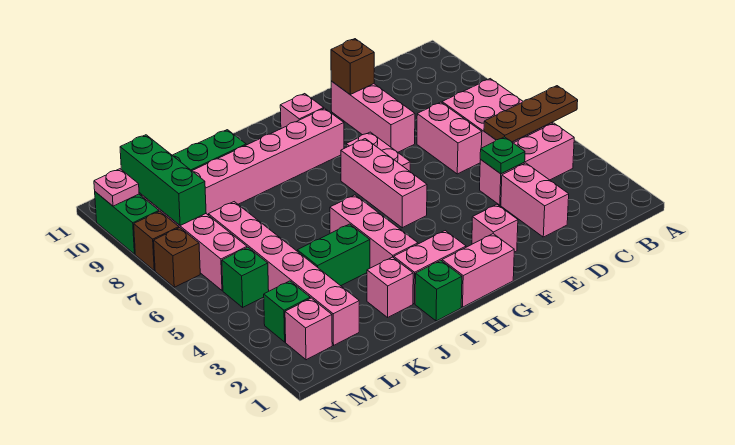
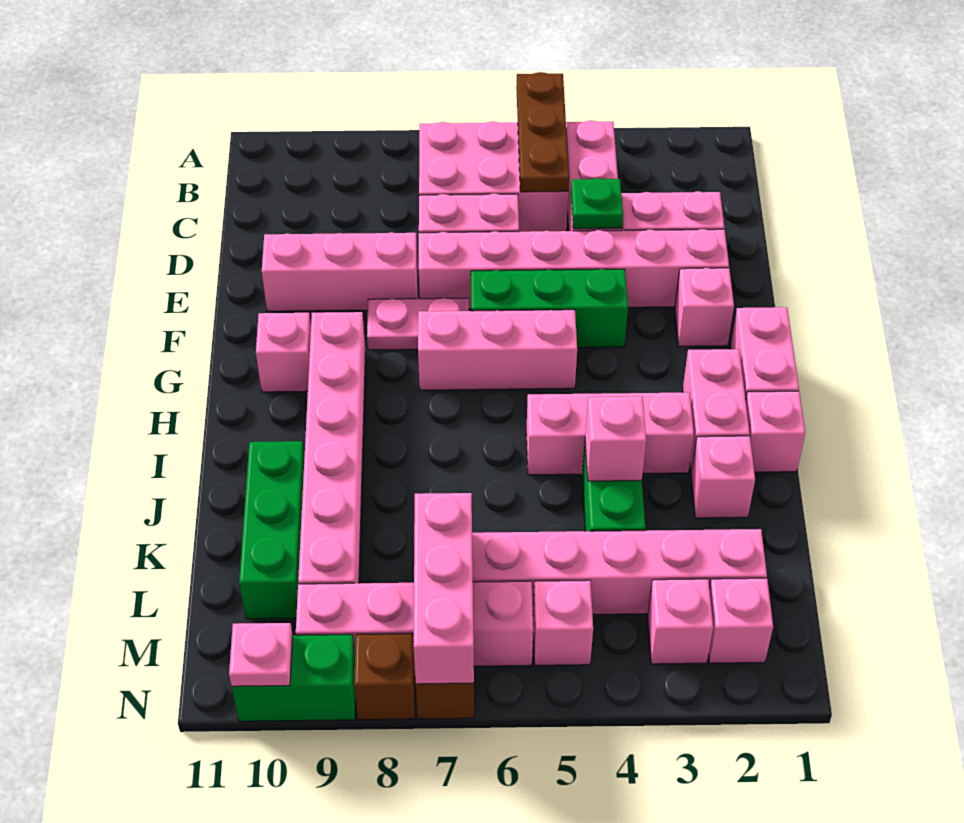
none -> pink 1x6 brick [419,229,729,309]
brown 1x1 brick [331,39,374,94] -> none
green 1x1 brick [415,260,462,321] -> pink 1x1 brick [746,391,805,472]
none -> pink 1x1 brick [585,396,646,481]
none -> pink 1x3 brick [414,493,474,684]
green 1x1 brick [264,281,310,342] -> pink 1x1 brick [648,579,713,664]
green 1x1 brick [222,247,269,307] -> pink 1x1 brick [533,580,593,665]
green 1x3 brick [120,135,206,225] -> green 1x3 brick moved to [471,269,628,347]

